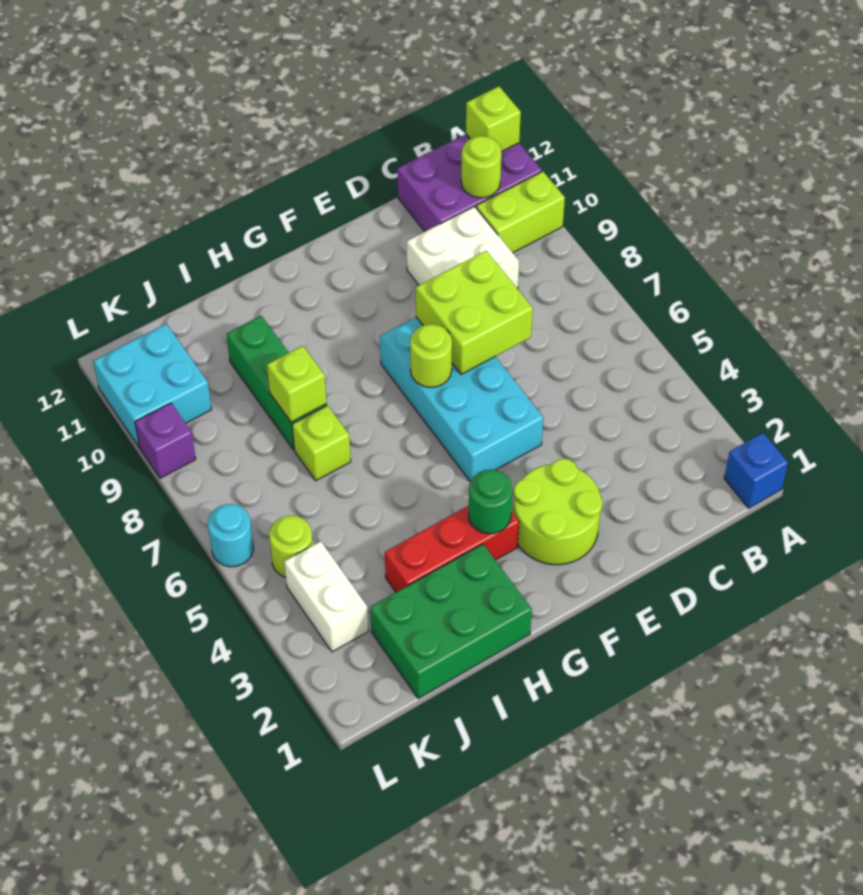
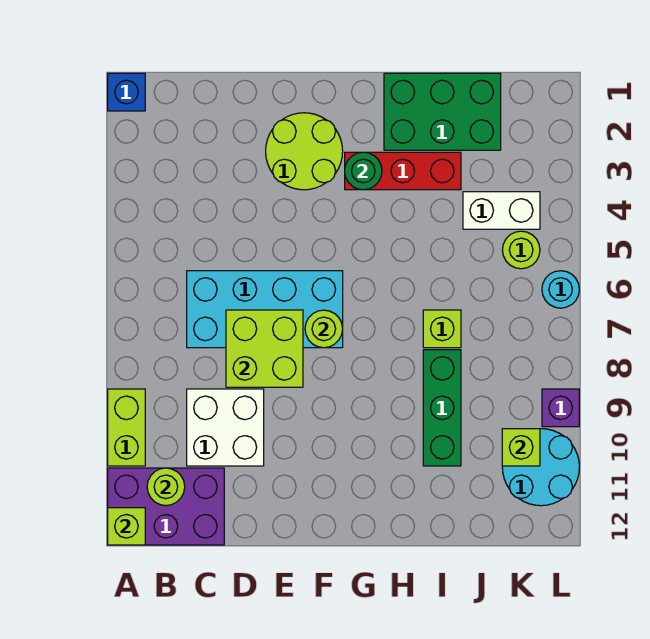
lime 1x2 brick [476,171,565,253] -> lime 1x2 brick turned to [108,389,145,466]
cyan 2x4 brick [380,317,543,482] -> cyan 2x4 brick turned to [187,271,343,348]
lime 1x1 brick [267,346,326,422] -> lime 1x1 brick moved to [502,429,540,466]
white 1x2 brick [284,541,368,652] -> white 1x2 brick turned to [463,192,540,229]
cyan 2x2 brick [93,324,212,447] -> cyan 2x2 round brick [502,429,579,506]

